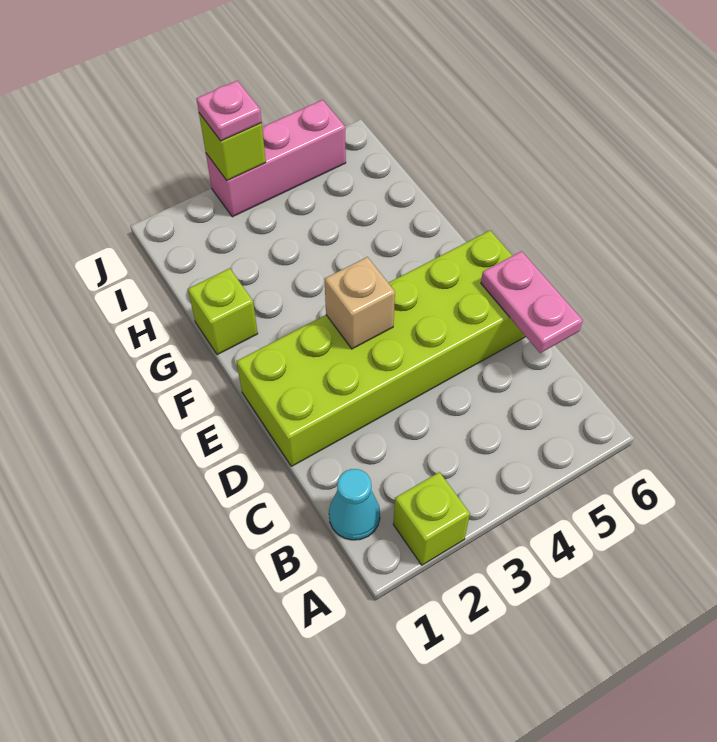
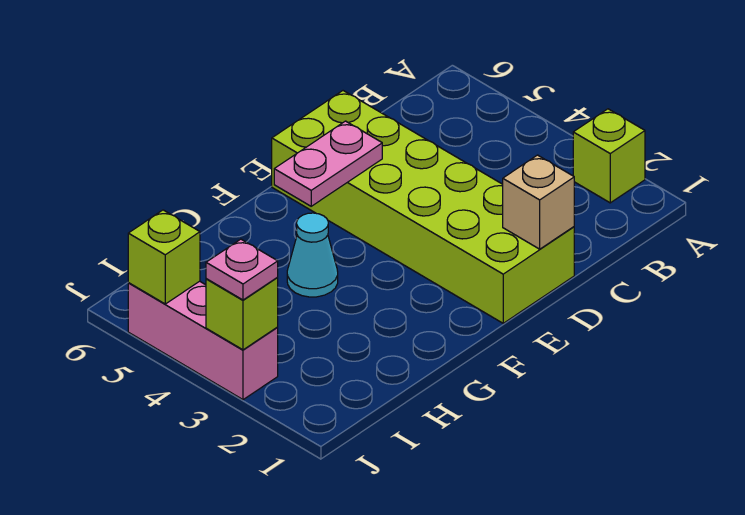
cyan 1x1 cone [329,469,380,540] -> cyan 1x1 cone moved to [287,213,338,297]
pink 1x2 plate [481,251,583,353] -> pink 1x2 plate moved to [274,121,382,206]
tan 1x1 brick [324,257,395,349] -> tan 1x1 brick moved to [503,155,574,249]
lime 1x1 brick [188,268,258,355] -> lime 1x1 brick moved to [128,210,200,304]

